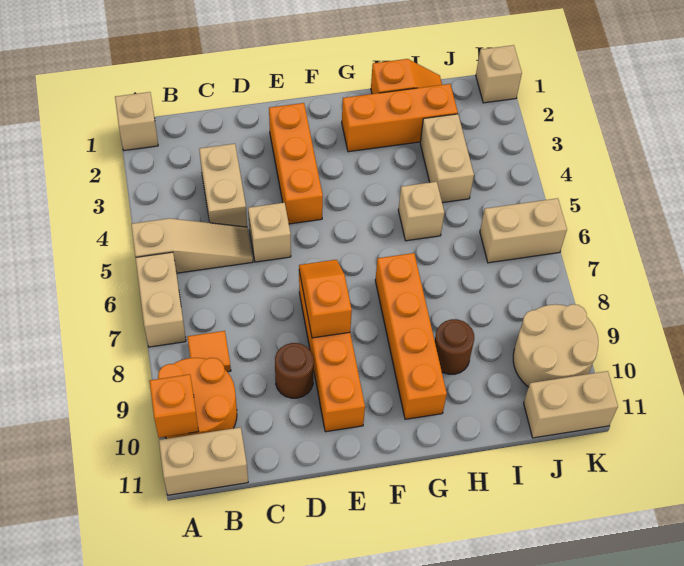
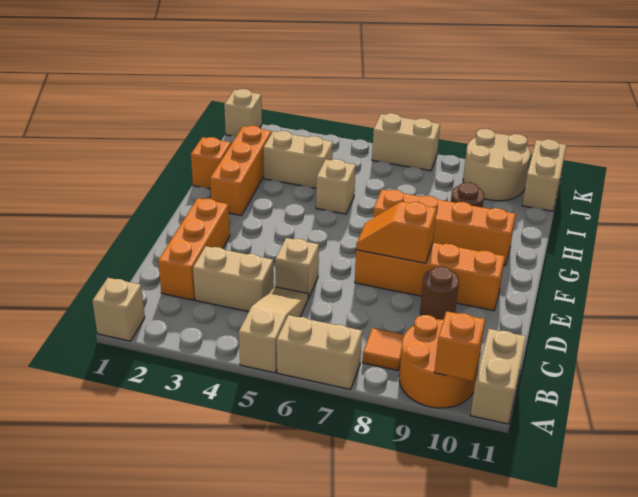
orange 1x3 brick [269,103,323,224] -> orange 1x3 brick turned to [158,198,230,300]
tan 1x2 brick [480,198,567,263] -> tan 1x2 brick turned to [372,113,440,171]

